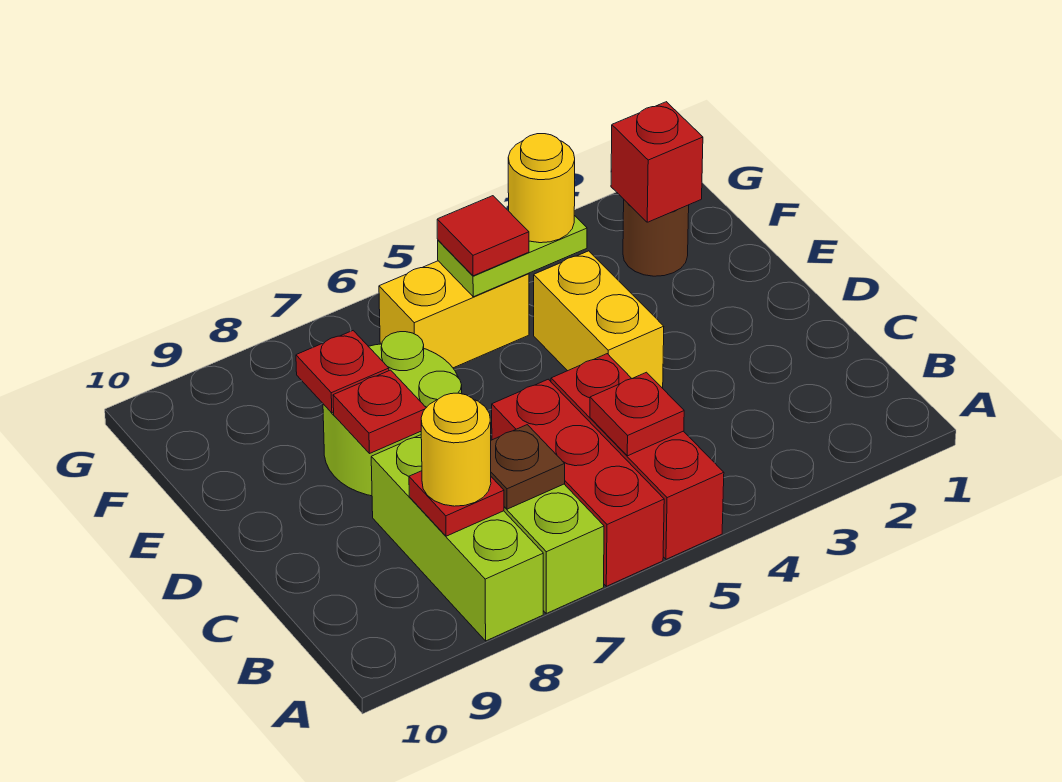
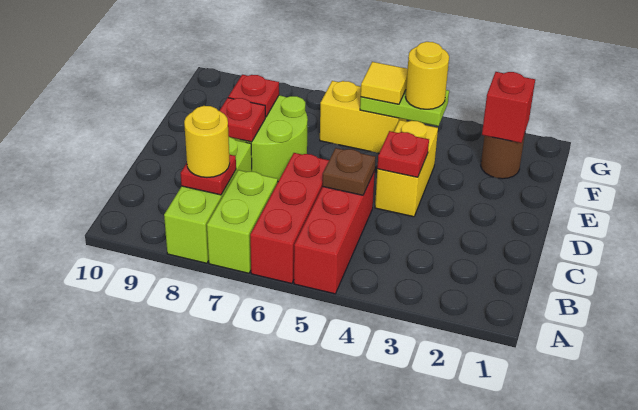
red 1x1 plate [590,372,684,456] -> red 1x1 plate moved to [377,131,429,177]
brown 1x1 plate [491,425,565,509] -> brown 1x1 plate moved to [323,148,376,195]
red 1x1 tile [437,196,529,276] -> yellow 1x1 tile [361,62,408,104]

